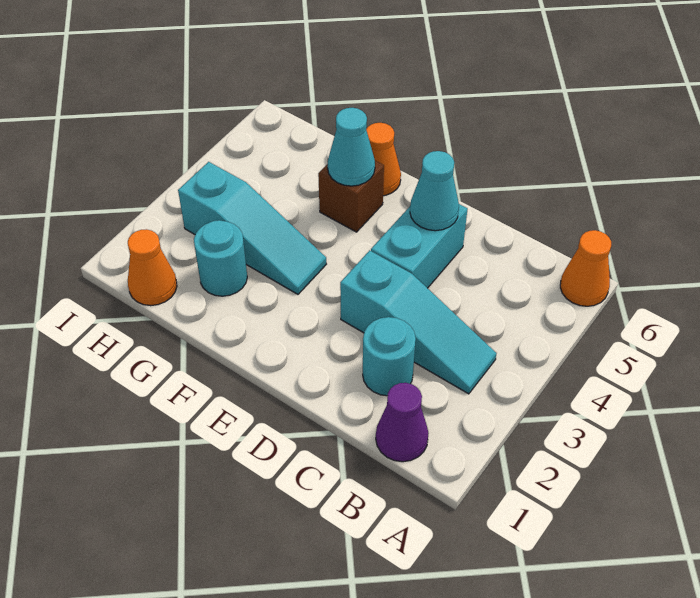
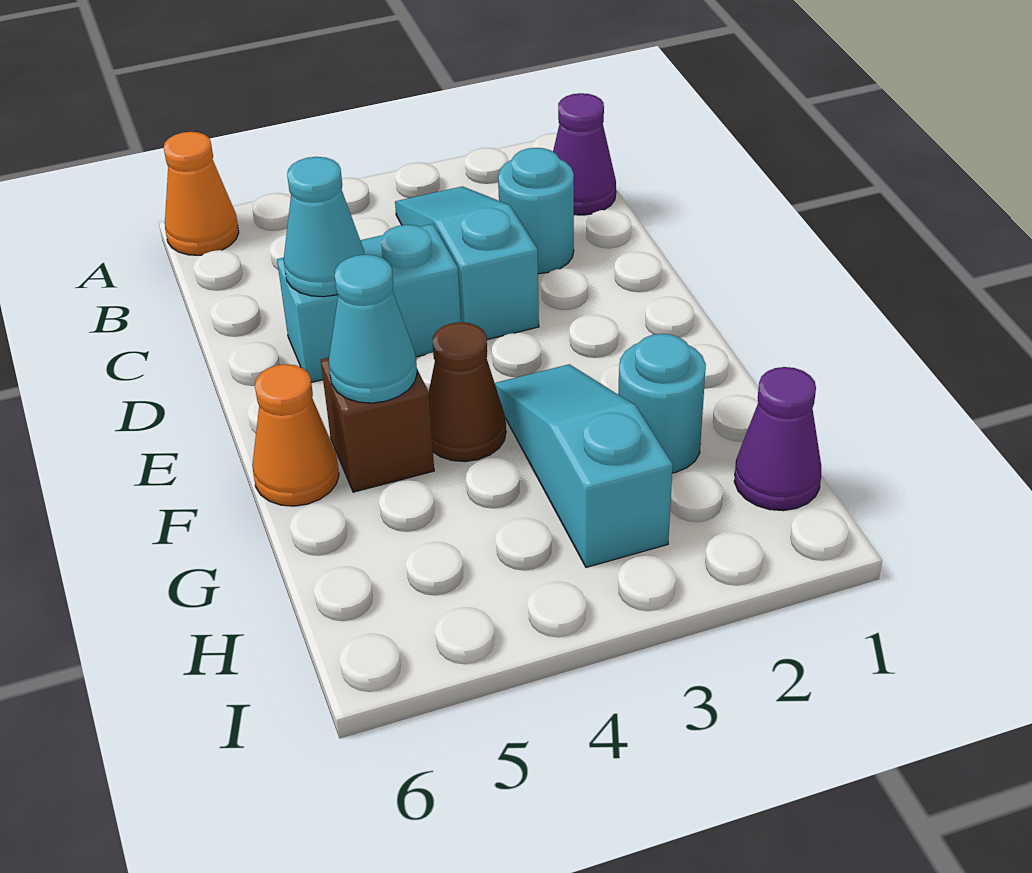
none -> brown 1x1 cone [429,322,506,462]
orange 1x1 cone [128,229,177,306] -> purple 1x1 cone [734,367,821,511]

